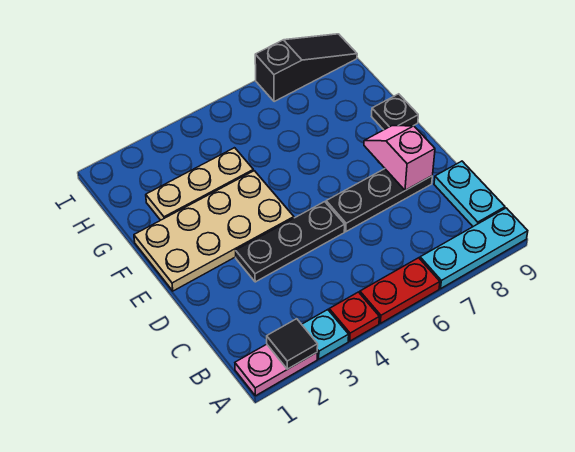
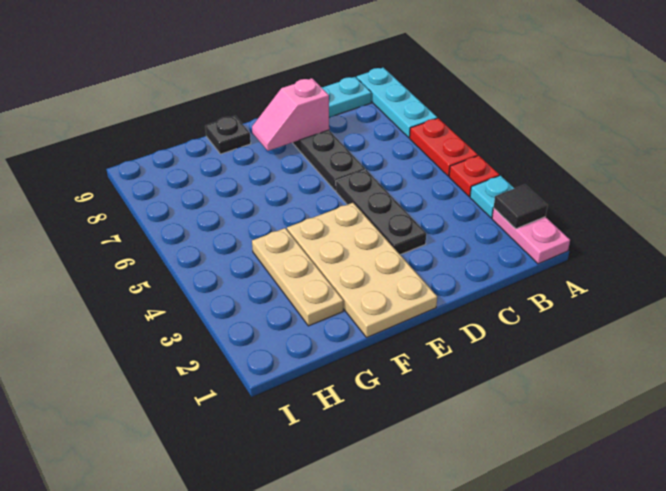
black 1x3 slope [255,34,357,102] -> none

